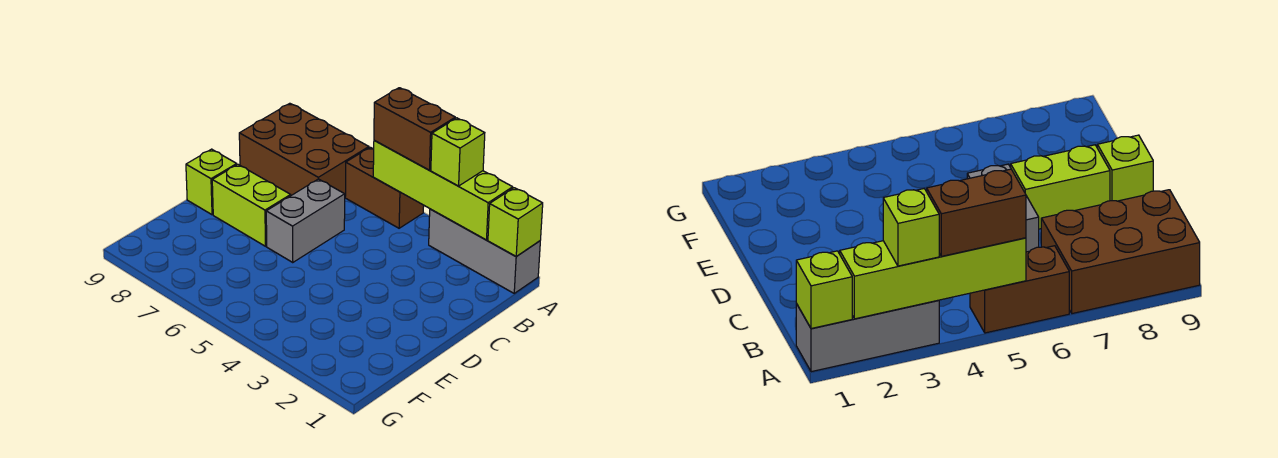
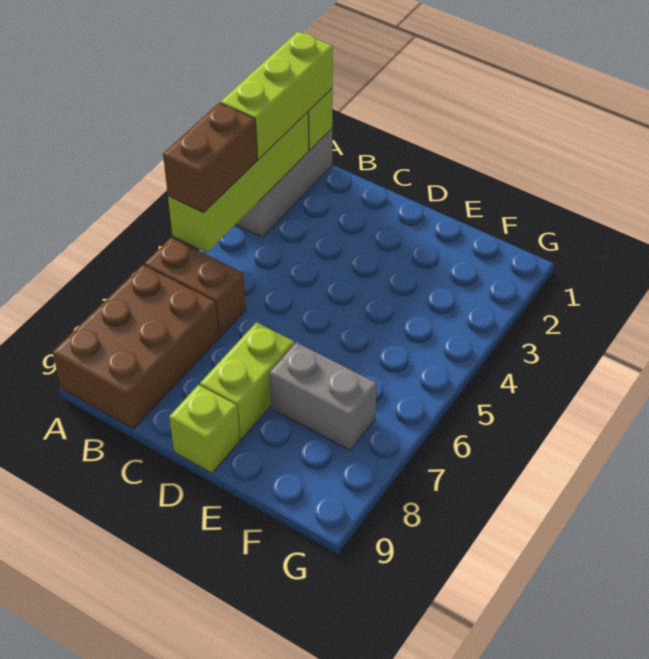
lime 1x1 brick [431,118,485,186] -> lime 1x3 brick [220,32,333,159]
brown 1x2 brick [345,147,424,228] -> brown 1x2 brick turned to [144,237,246,337]
grey 1x2 brick [266,179,345,263] -> grey 1x2 brick moved to [270,342,377,450]

